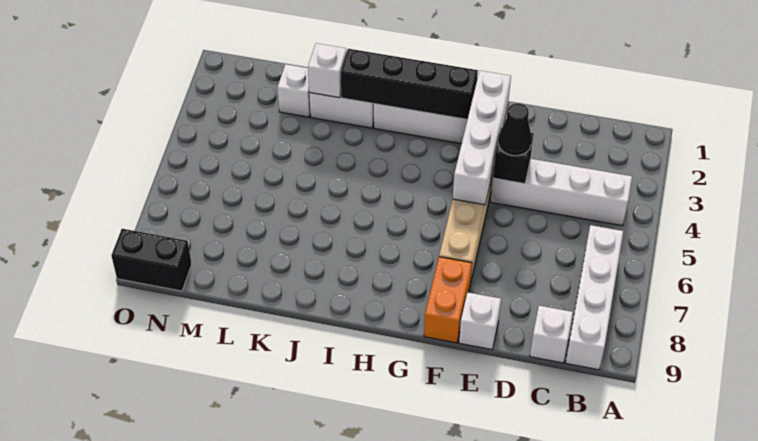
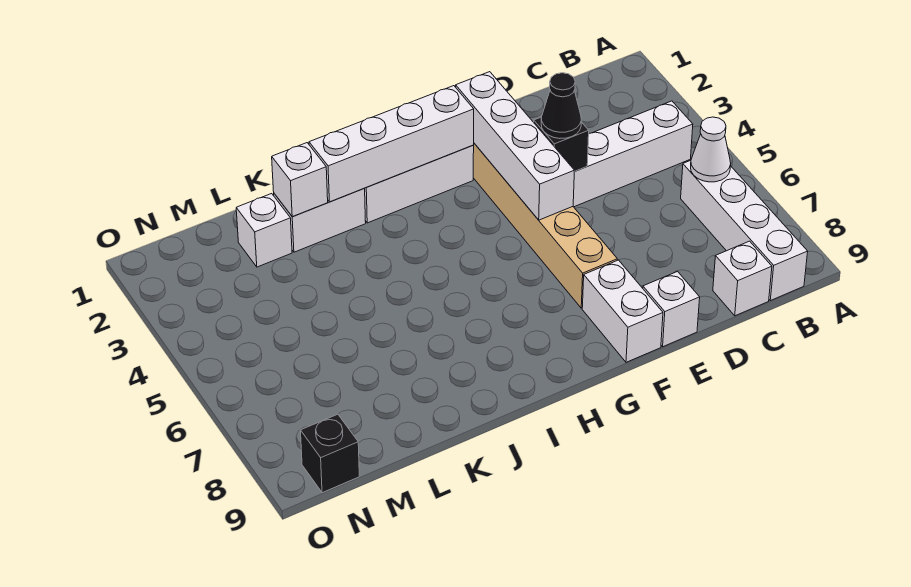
none -> white 1x1 cone [691,117,731,182]
orange 1x2 brick [424,257,472,343] -> white 1x2 brick [582,260,663,362]
black 1x4 brick [341,49,478,119] -> white 1x4 brick [309,86,474,202]
black 1x2 brick [111,229,192,291] -> black 1x1 brick [300,414,359,493]

